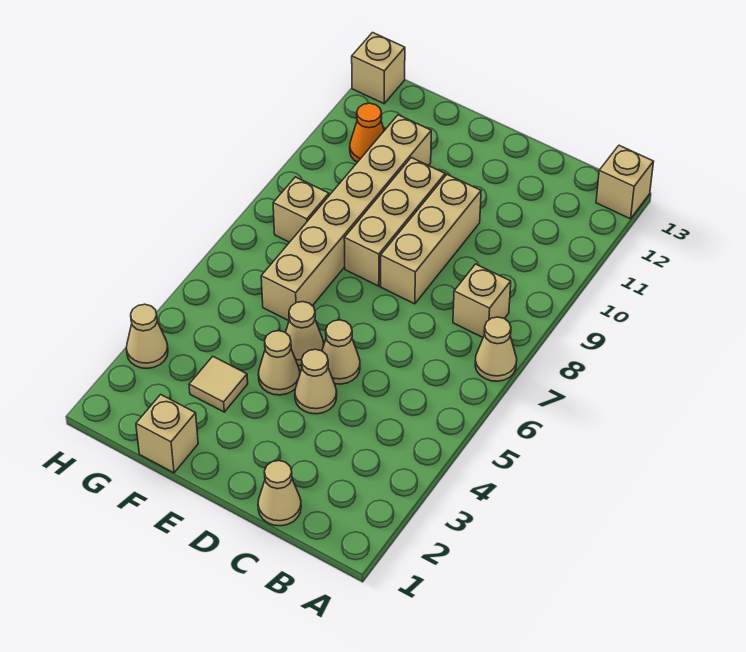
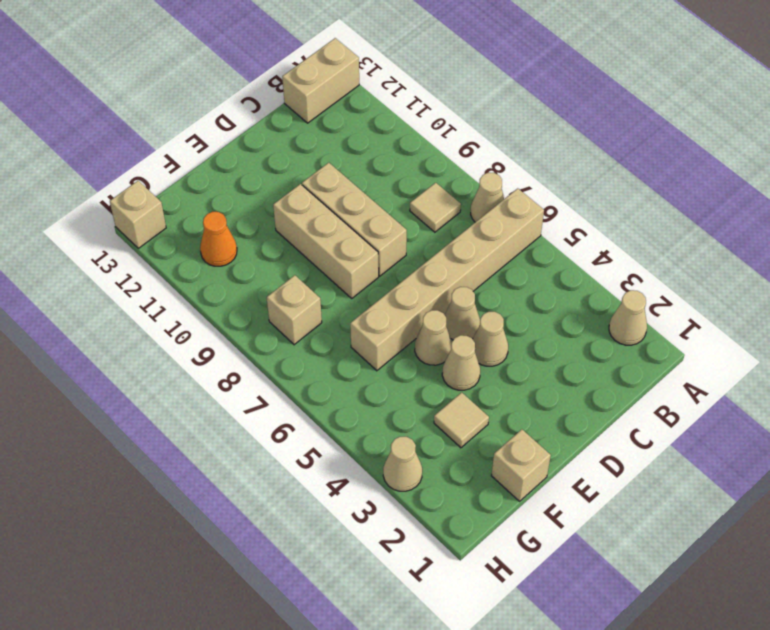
tan 1x1 brick [596,145,654,219] -> tan 1x2 brick [282,38,359,123]
tan 1x1 brick [453,264,511,337] -> tan 1x1 tile [410,183,461,232]
tan 1x1 cone [258,461,301,526] -> tan 1x1 cone moved to [609,290,647,345]
tan 1x6 brick [261,115,431,321] -> tan 1x6 brick turned to [350,188,544,371]

